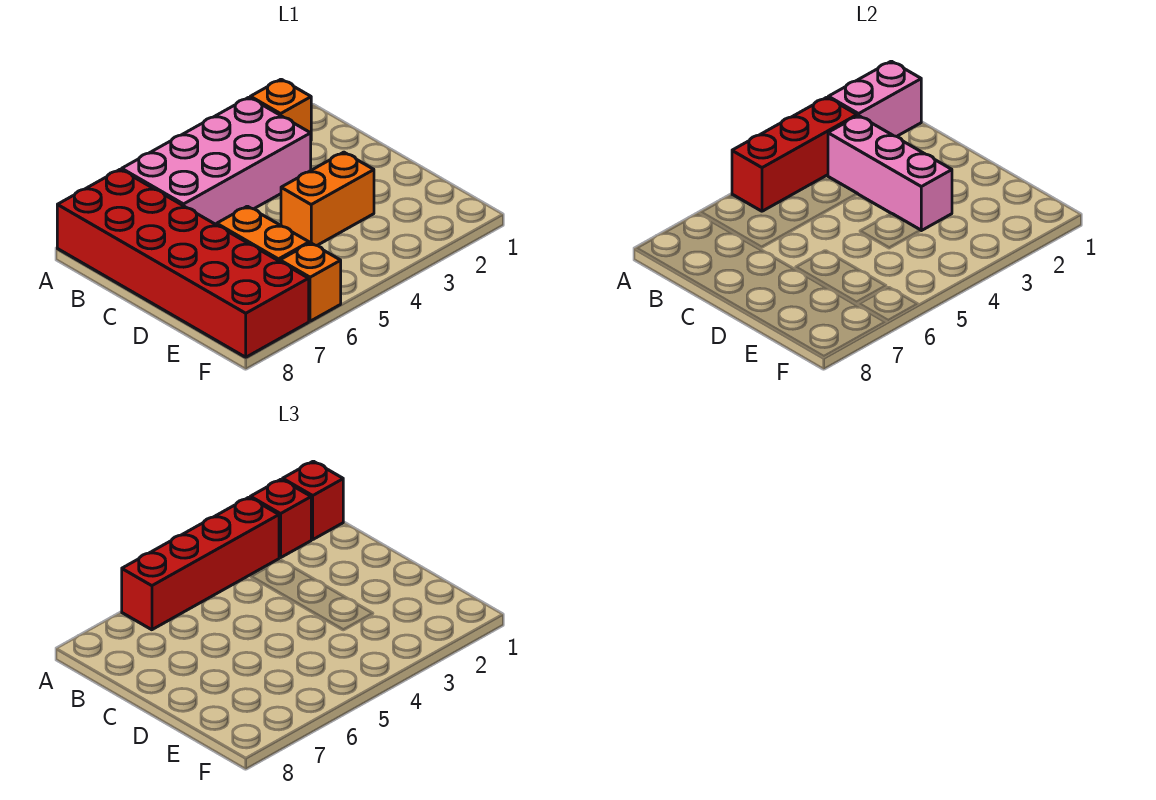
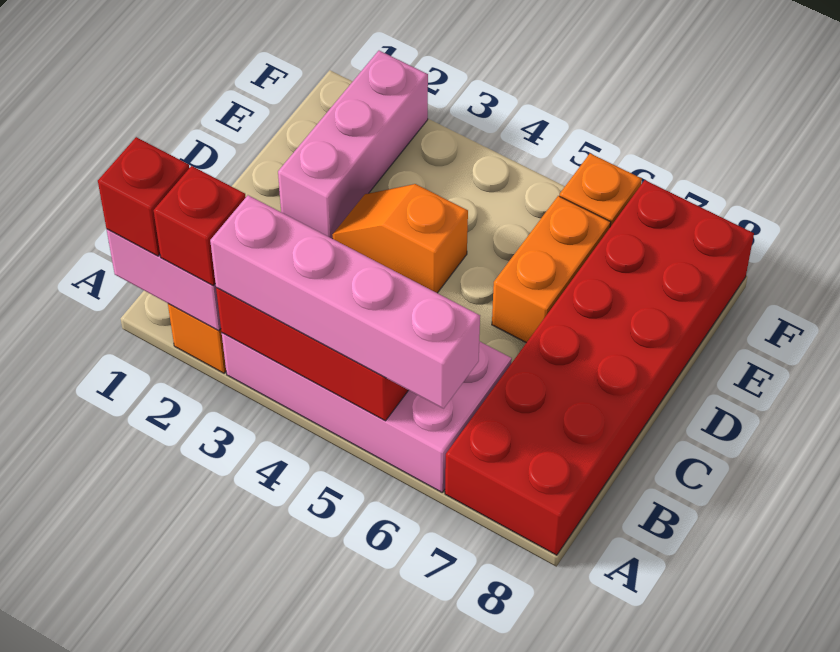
red 1x4 brick [122,497,279,630] -> pink 1x4 brick [210,195,480,409]
pink 1x3 brick [828,116,952,231] -> pink 1x3 brick moved to [278,51,428,239]
orange 1x2 brick [281,152,374,245] -> orange 1x2 slope [332,184,468,293]

